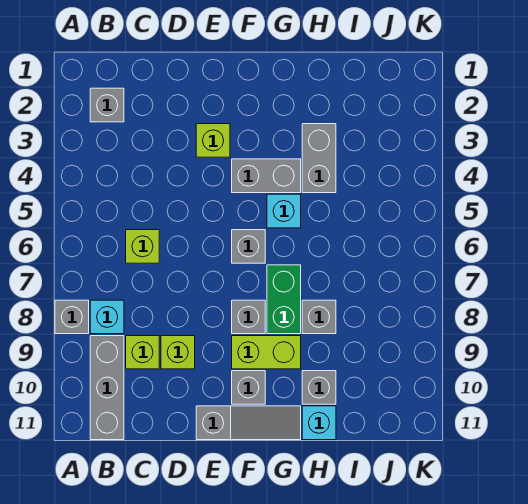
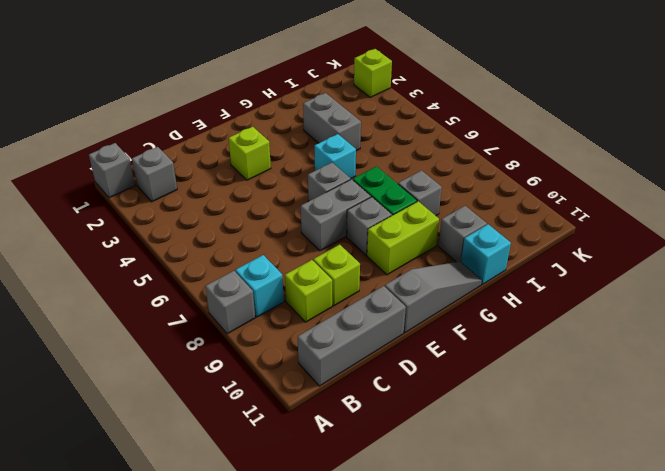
grey 1x3 brick [90,336,124,440] -> grey 1x3 brick turned to [298,286,406,386]
lime 1x1 brick [126,230,159,263] -> lime 1x1 brick moved to [354,49,392,97]
grey 1x2 brick [232,159,301,193] -> grey 1x2 brick moved to [301,179,371,251]
grey 1x1 brick [232,371,265,404] -> grey 1x1 brick moved to [89,143,135,198]

